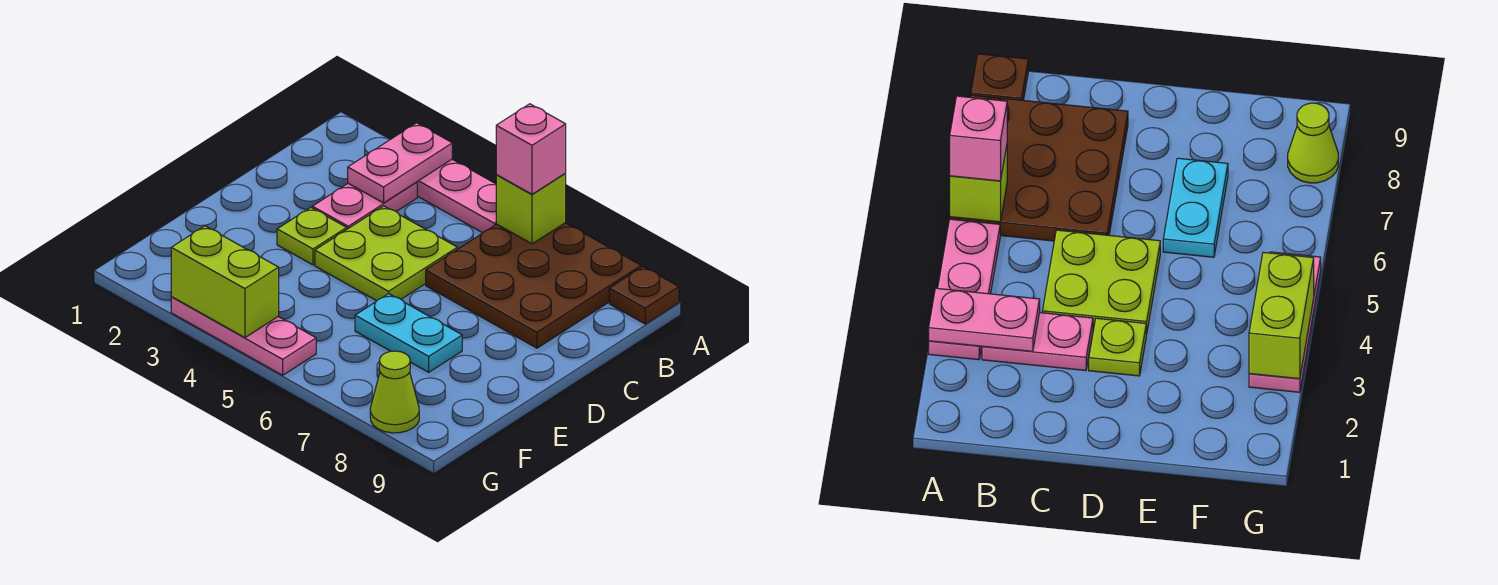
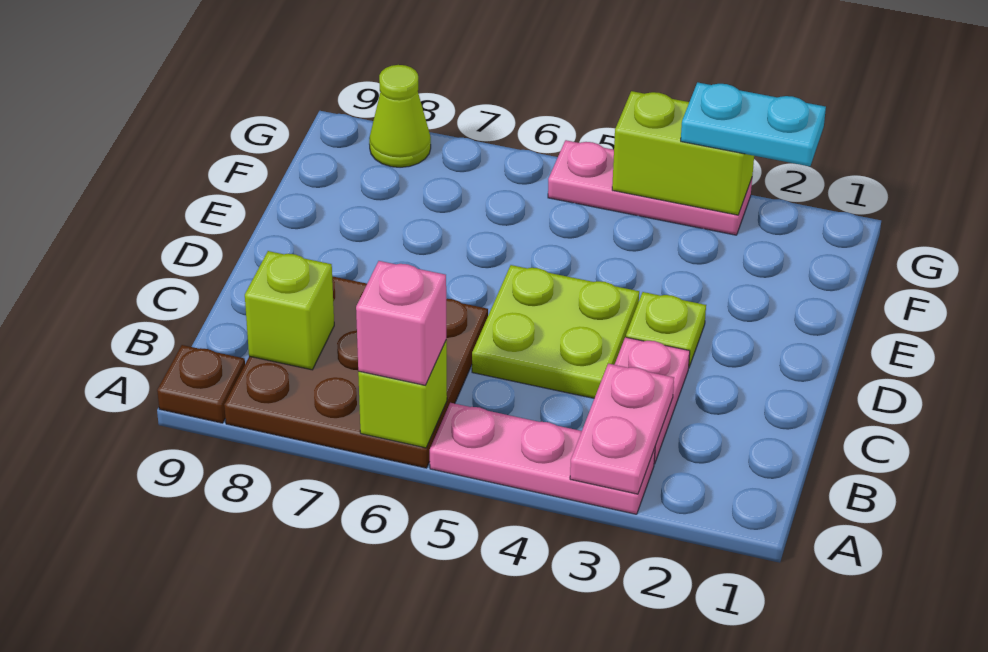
none -> lime 1x1 brick [245,251,334,370]
cyan 1x2 plate [355,294,462,372] -> cyan 1x2 plate moved to [681,82,826,166]

